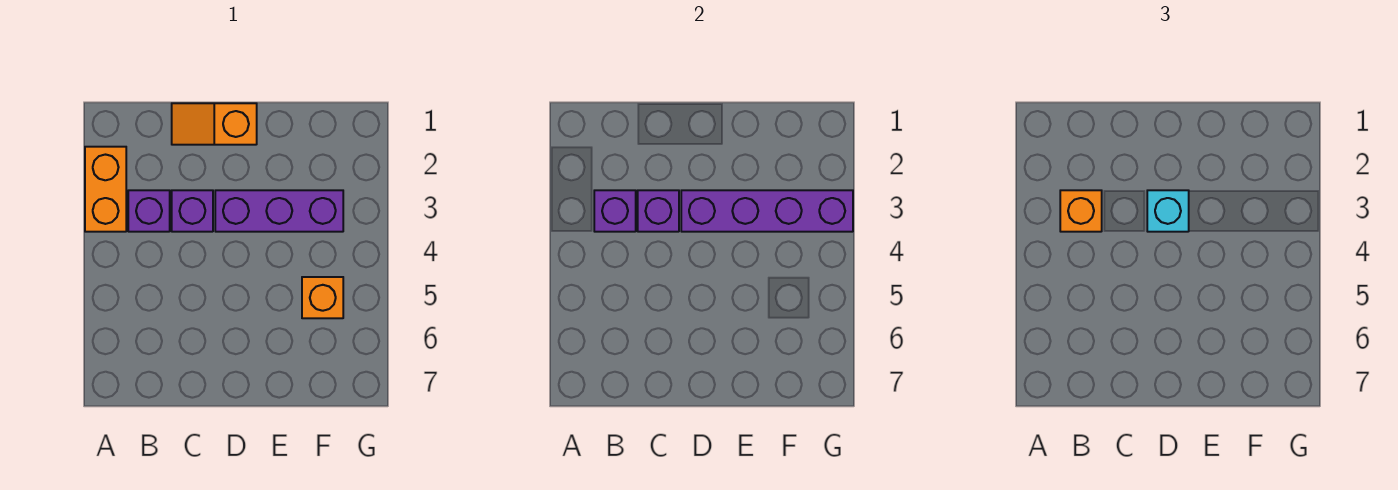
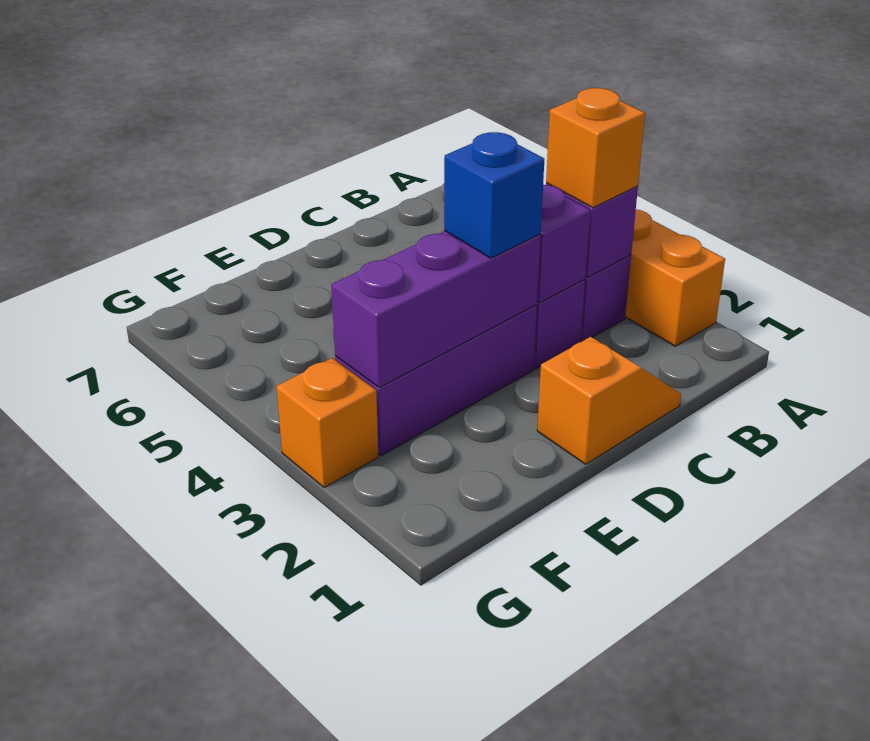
purple 1x4 brick [681,190,853,232] -> purple 1x3 brick [331,231,541,388]
cyan 1x1 brick [1147,190,1189,232] -> blue 1x1 brick [444,132,544,258]
orange 1x1 brick [302,277,343,318] -> orange 1x1 brick moved to [276,358,378,488]

